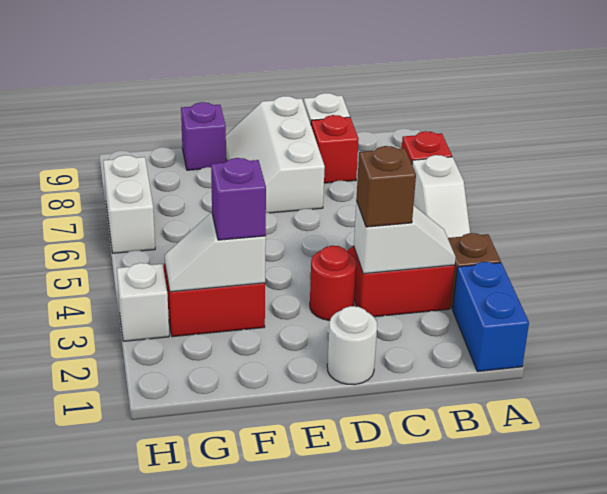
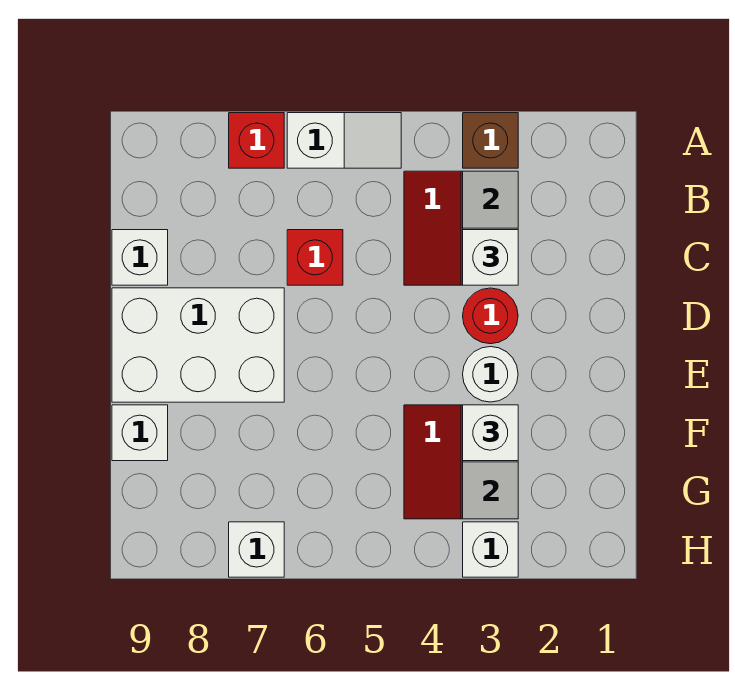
blue 1x2 brick [453,262,529,372] -> none
brown 1x1 brick [356,146,416,227] -> white 1x1 brick [463,230,518,285]
red 1x1 brick [311,115,359,183] -> red 1x1 brick moved to [287,230,343,285]
white 1x1 round brick [327,306,377,385] -> white 1x1 round brick moved to [463,347,518,402]
white 2x3 slope [226,96,325,213] -> white 2x3 brick [112,288,284,402]
purple 1x1 brick [211,158,266,240] -> white 1x1 brick [463,405,518,461]
purple 1x1 brick [181,102,226,170] -> white 1x1 brick [112,405,168,461]
white 1x2 brick [103,155,155,253] -> white 1x1 brick [229,522,284,577]

